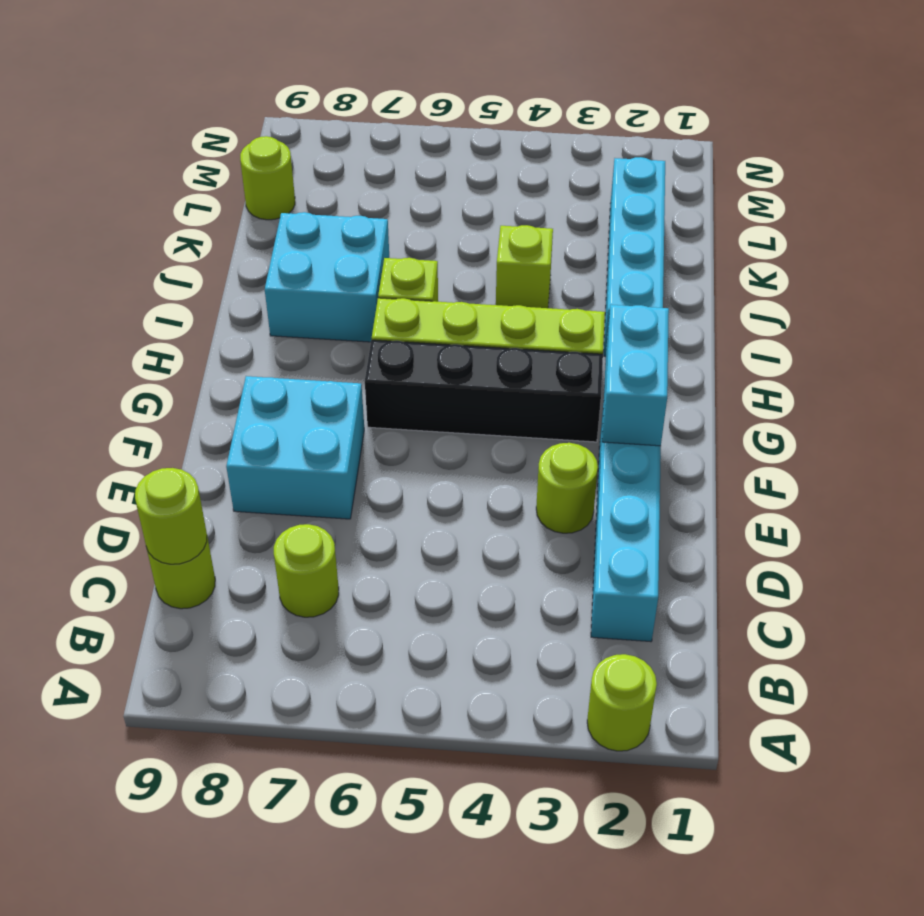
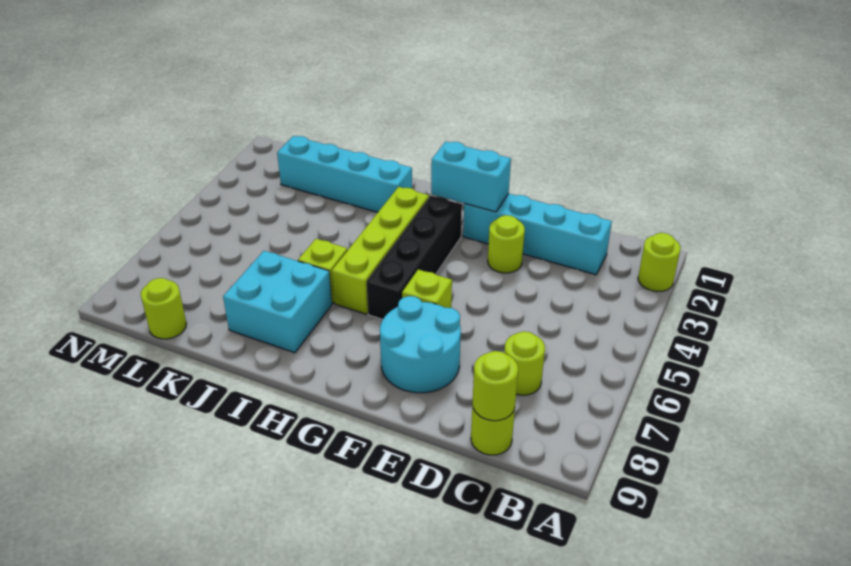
cyan 2x2 brick [226,376,364,519] -> cyan 2x2 round brick [380,296,461,393]
lime 1x1 brick [496,225,553,308] -> lime 1x1 brick moved to [402,270,452,308]

